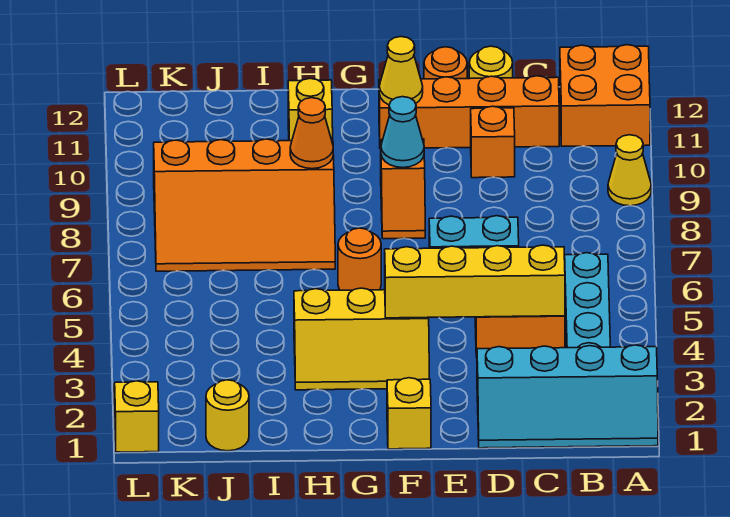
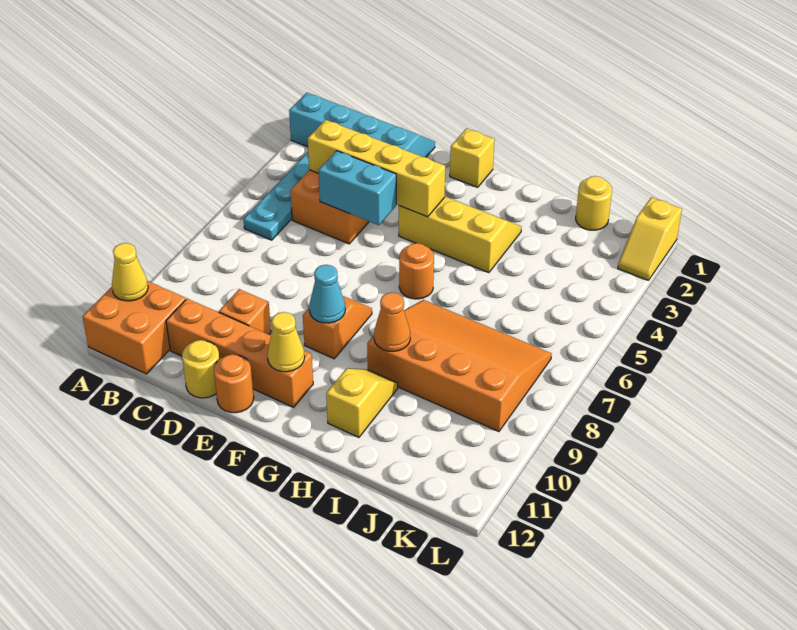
yellow 1x1 cone [608,135,651,206] -> yellow 1x1 cone moved to [112,243,148,301]

